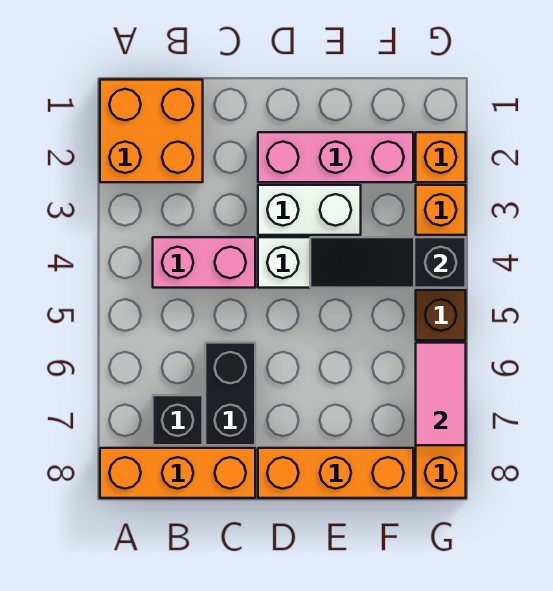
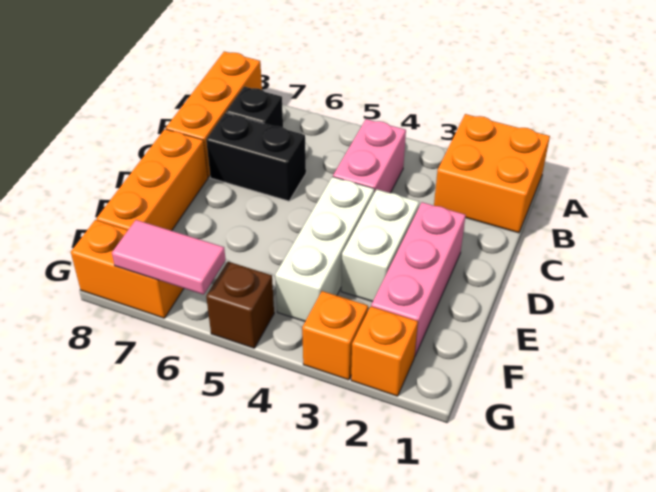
black 1x3 slope [310,237,466,288] -> none

